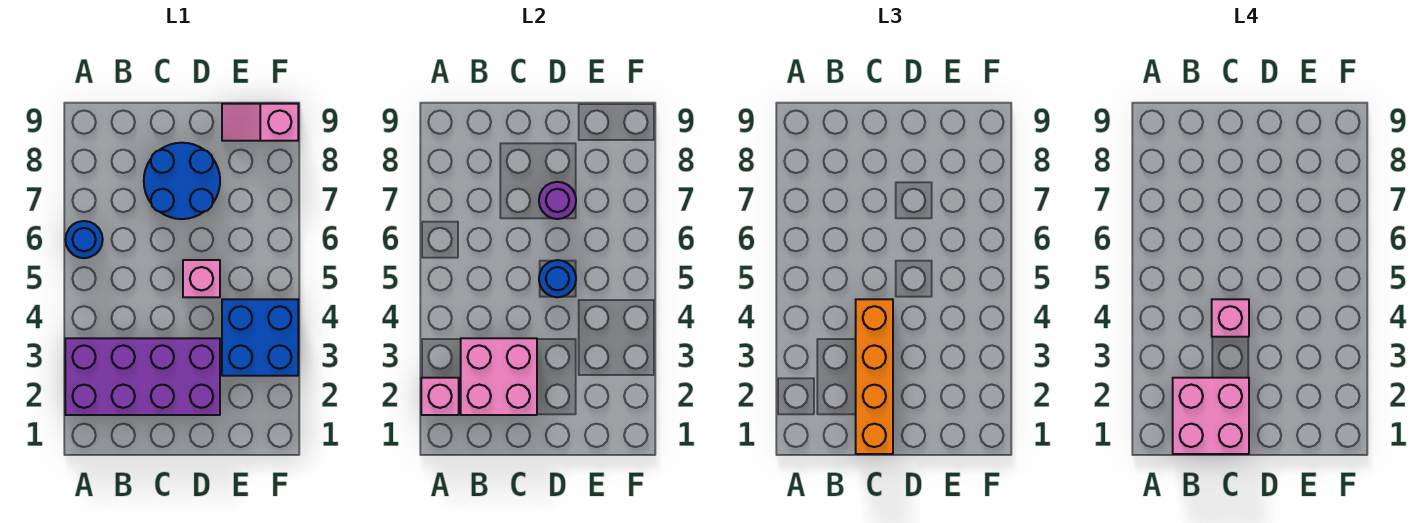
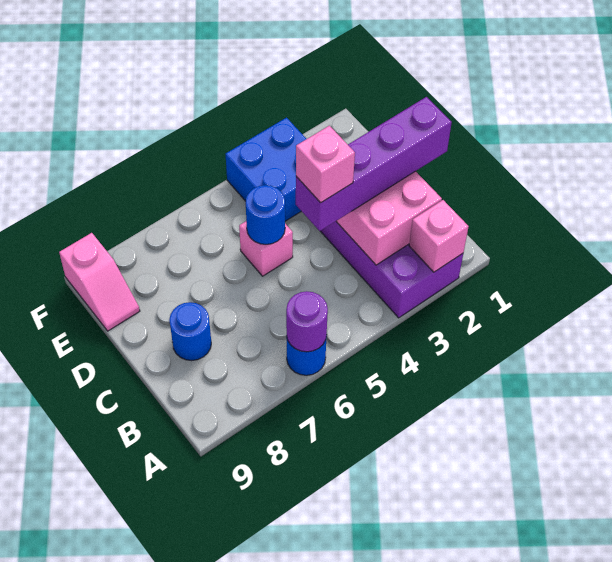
pink 2x2 brick [1173,378,1249,454] -> none
orange 1x4 brick [856,299,893,454] -> purple 1x4 brick [296,97,452,231]
blue 2x2 round brick [144,143,220,219] -> blue 1x1 round brick [169,302,211,361]
purple 1x1 round brick [539,182,576,219] -> purple 1x1 round brick moved to [286,291,328,352]

